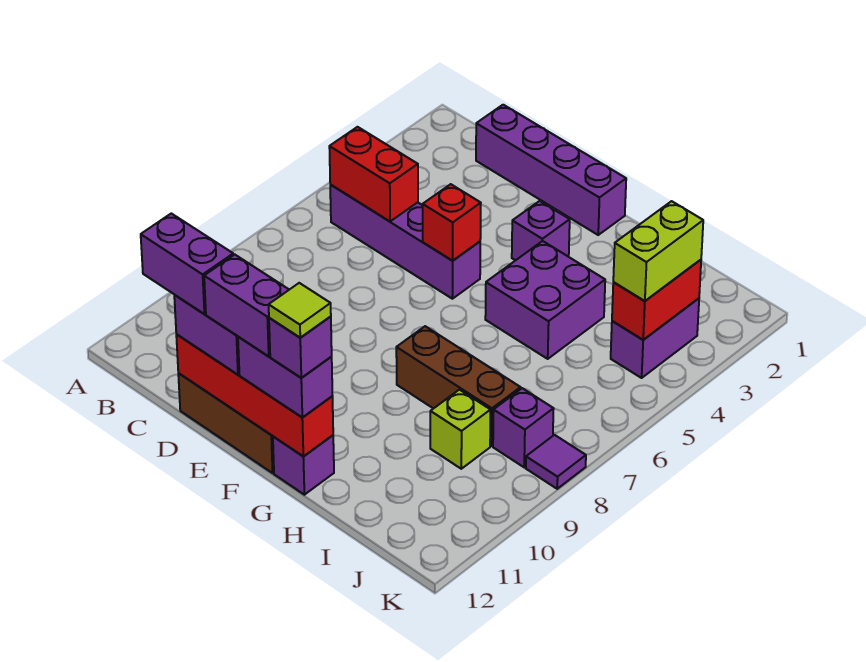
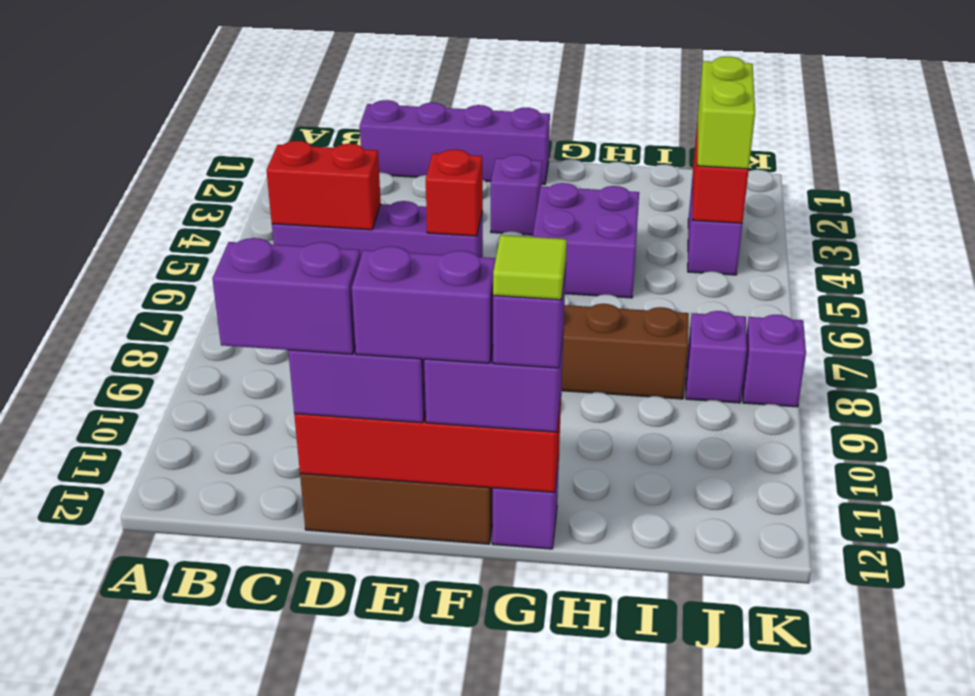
lime 1x1 brick [430,390,491,469] -> none
purple 1x1 tile [526,435,586,489] -> purple 1x1 brick [742,315,806,407]

